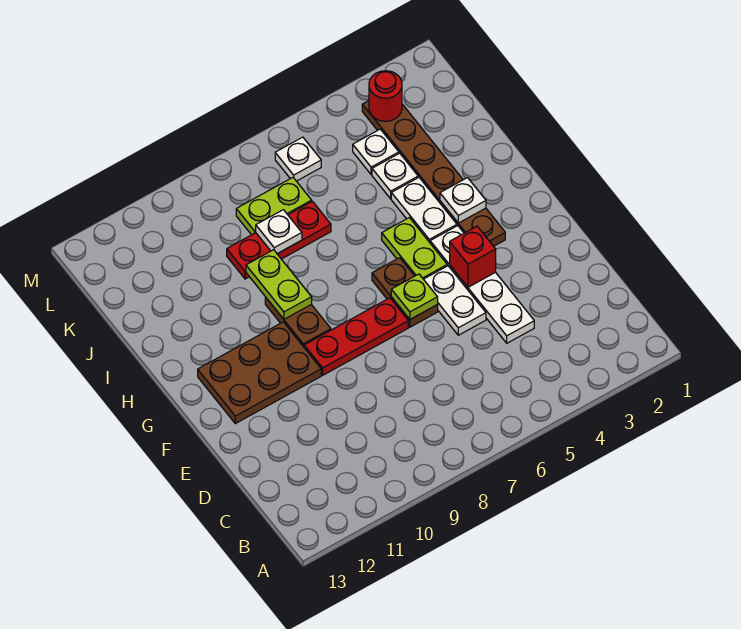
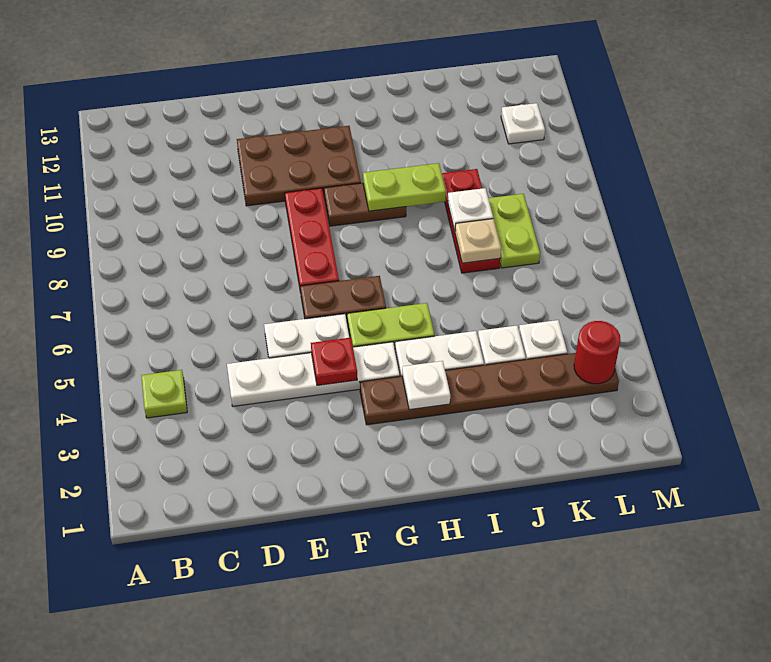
red 1x1 brick [450,226,496,287] -> red 1x1 plate [311,338,357,385]
lime 1x1 plate [391,274,438,319] -> lime 1x1 plate moved to [141,370,187,418]
brown 2x3 plate [198,322,321,424] -> brown 2x3 plate turned to [237,126,361,206]
none -> tan 1x1 plate [455,219,501,263]
white 1x1 plate [275,137,321,181] -> white 1x1 plate moved to [501,103,545,144]

